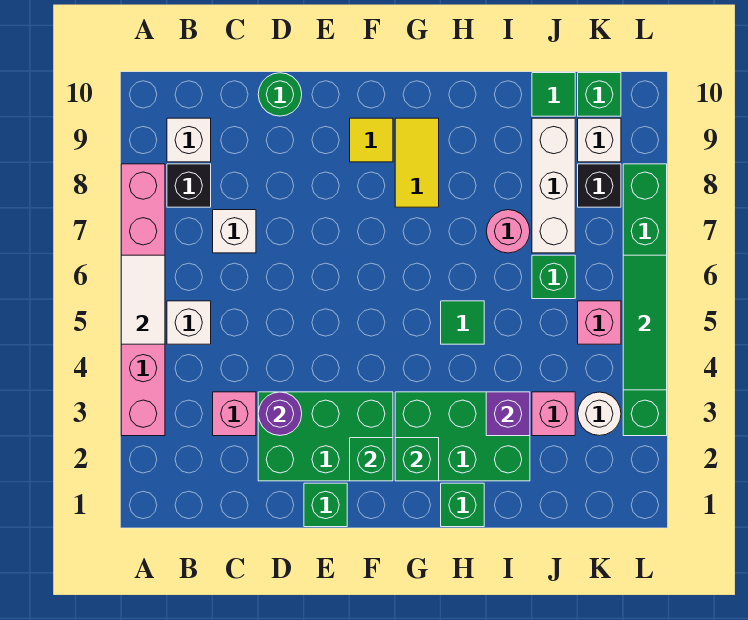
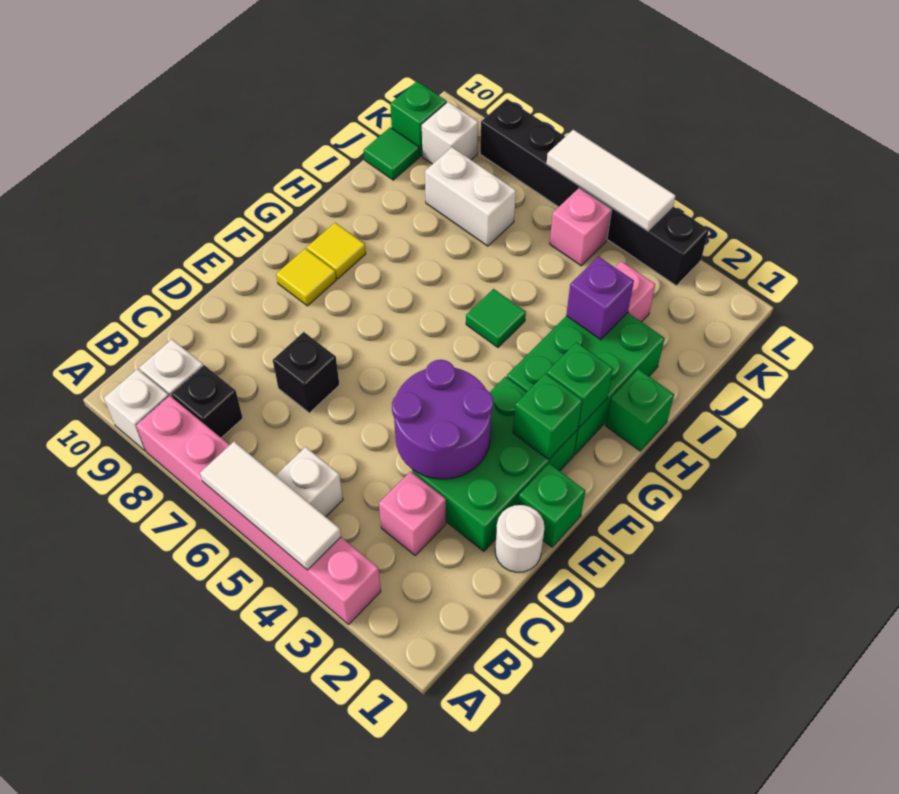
white 1x2 tile [121,255,165,344] -> white 1x3 tile [200,442,341,570]
white 1x1 brick [213,210,256,253] -> white 1x1 brick moved to [104,369,169,451]
purple 1x1 round brick [258,392,302,435] -> purple 2x2 round brick [392,360,493,479]
green 1x1 round brick [258,73,302,116] -> none
yellow 1x2 tile [395,118,439,207] -> yellow 1x1 tile [307,223,366,279]
pink 1x1 round brick [486,210,530,253] -> none
green 1x1 brick [532,255,575,299] -> none
white 1x3 brick [532,118,575,253] -> white 1x2 brick [425,147,516,246]
white 1x1 round brick [578,392,621,436] -> white 1x1 round brick moved to [495,505,545,572]
black 1x1 brick [578,164,621,207] -> black 1x1 brick moved to [273,332,339,413]
green 1x6 brick [623,164,667,436] -> black 1x6 brick [480,99,709,286]
green 1x3 tile [623,255,667,390] -> white 1x3 tile [547,130,675,231]

